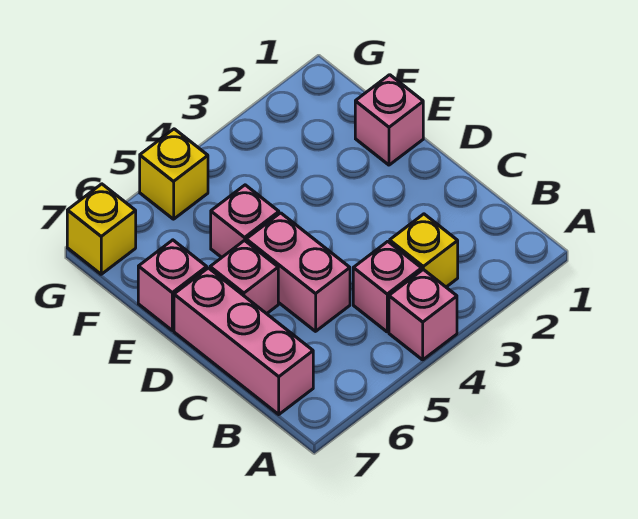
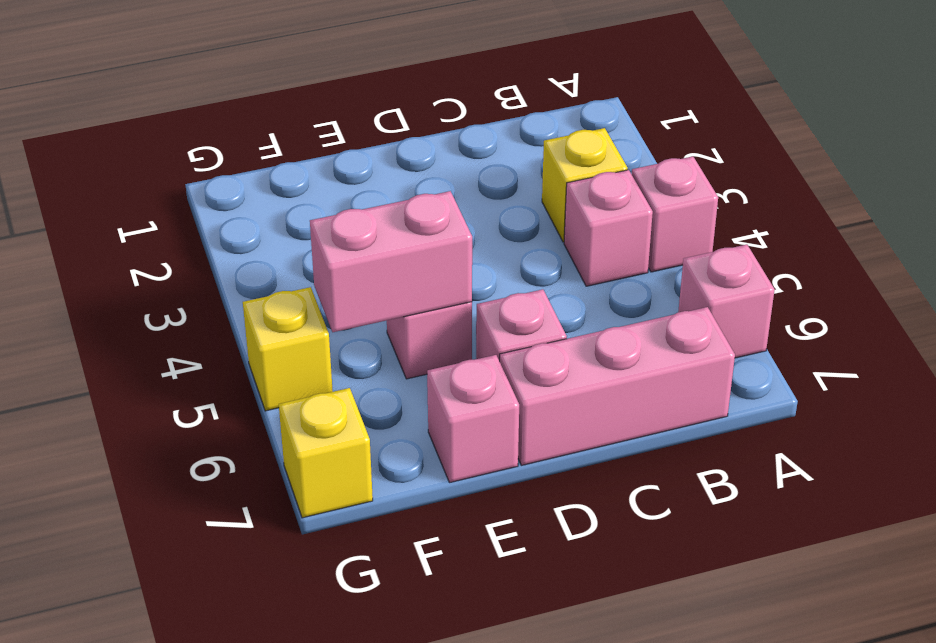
pink 1x2 brick [246,213,350,331] -> pink 1x2 brick moved to [310,191,472,332]
pink 1x1 brick [355,75,423,165] -> pink 1x1 brick moved to [678,244,775,358]

